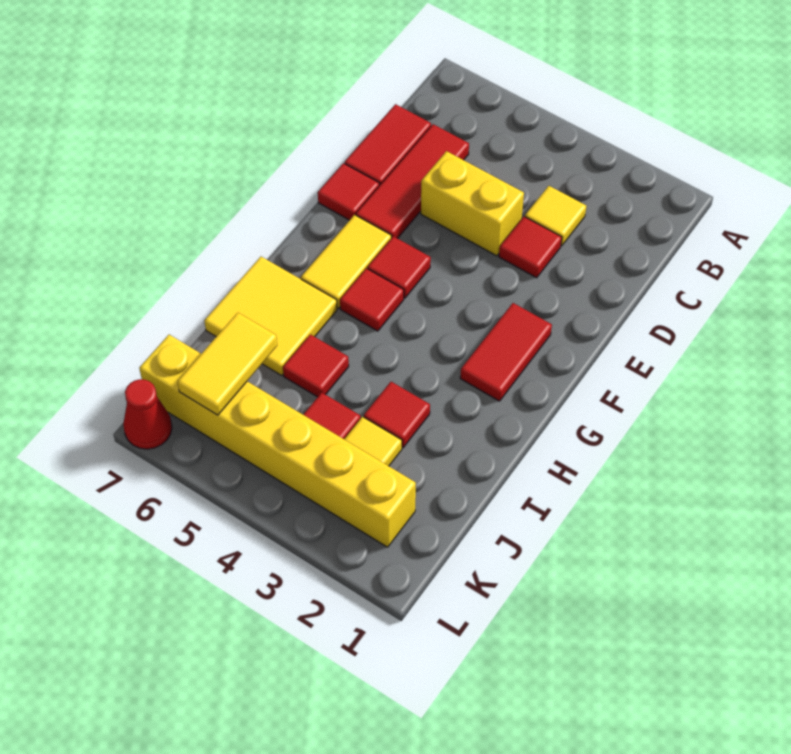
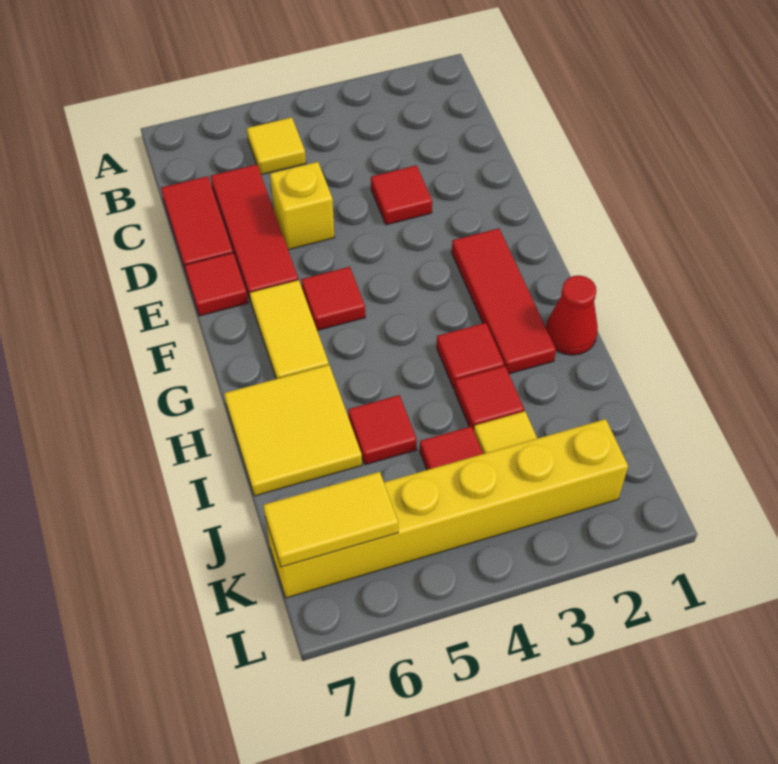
yellow 1x1 tile [525,186,586,246] -> yellow 1x1 tile moved to [247,117,306,175]
yellow 1x2 brick [421,151,524,256] -> yellow 1x1 brick [270,162,335,250]
red 1x2 tile [460,303,552,401] -> red 1x3 tile [452,228,556,374]
red 1x1 tile [340,268,404,331] -> red 1x1 tile moved to [437,323,504,389]
yellow 1x2 tile [177,313,277,415] -> yellow 1x2 tile turned to [263,472,398,567]
red 1x1 cone [123,379,172,449] -> red 1x1 cone moved to [546,275,598,355]

